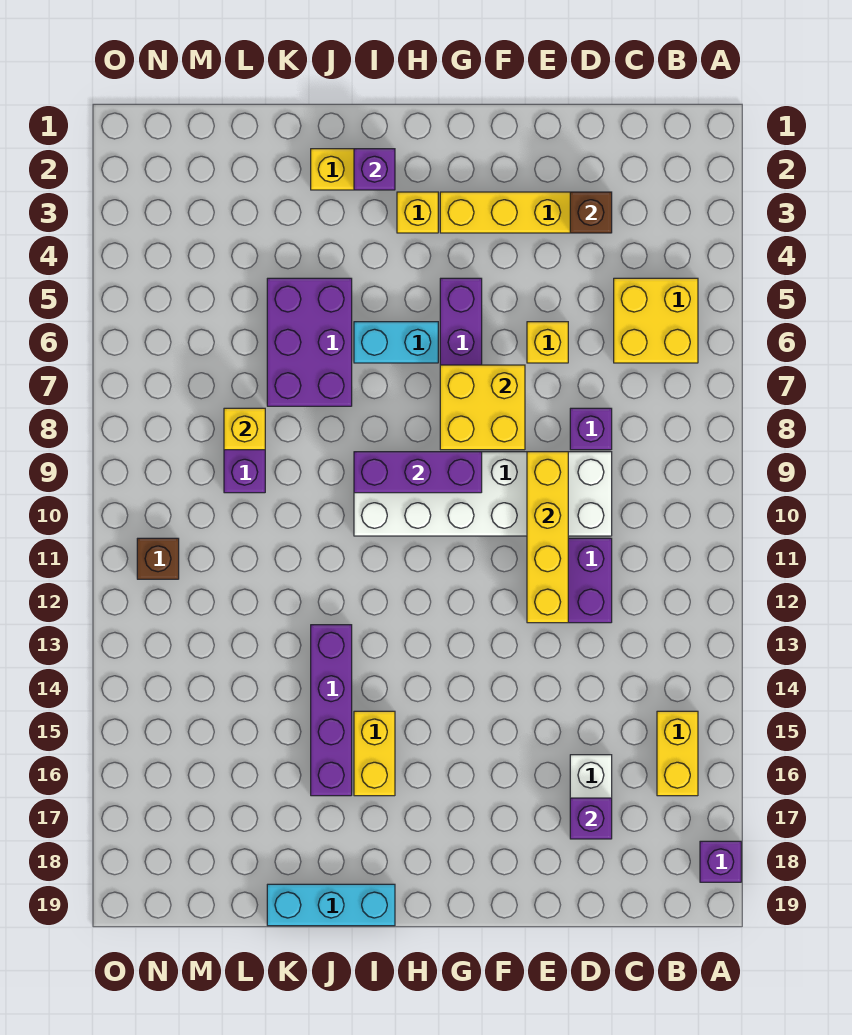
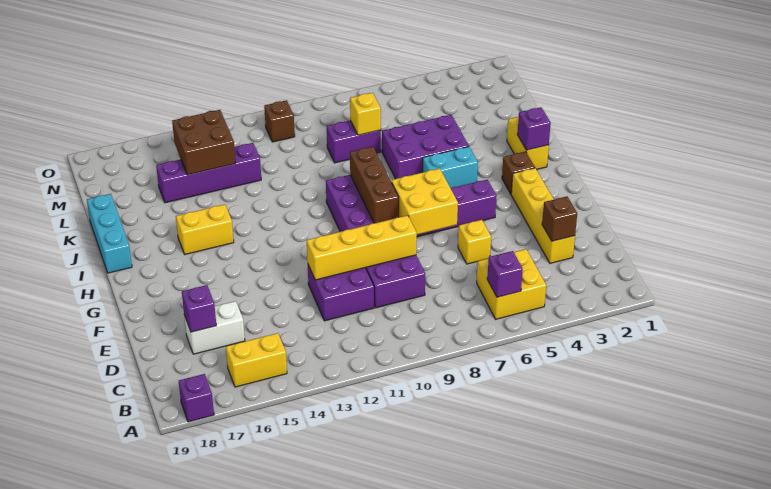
purple 1x1 brick [570,408,612,450] -> purple 1x1 brick moved to [487,251,523,297]
white 2x6 brick [354,452,612,536] -> purple 2x6 brick [326,175,425,308]
purple 1x3 brick [354,452,482,493] -> brown 1x3 brick [350,147,399,223]
yellow 1x1 brick [397,192,438,233] -> brown 1x1 brick [502,152,535,194]
cyan 1x2 brick [354,322,438,363] -> cyan 1x2 brick turned to [423,147,478,188]
purple 1x4 brick [311,625,352,796] -> purple 1x4 brick moved to [156,143,261,203]
none -> brown 2x2 brick [172,110,235,175]

